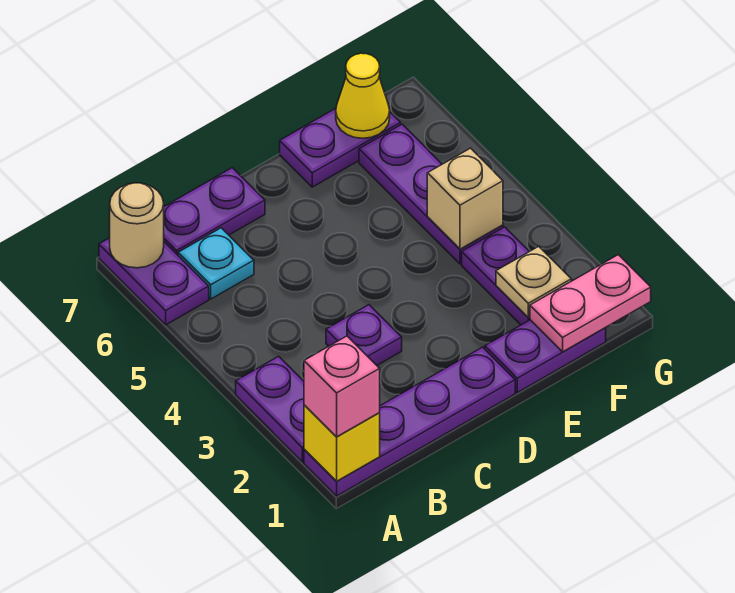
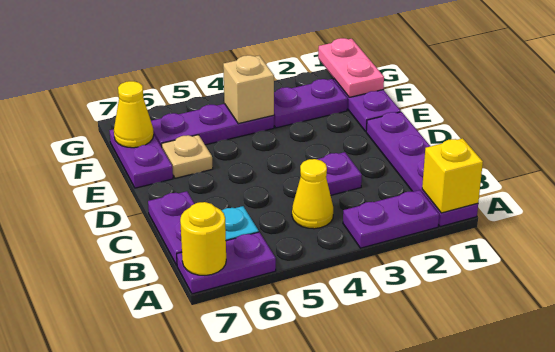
pink 1x1 brick [304,336,380,437] -> none
tan 1x1 round brick [110,183,164,268] -> yellow 1x1 round brick [180,202,226,275]
none -> yellow 1x1 cone [292,159,333,229]
tan 1x1 plate [496,246,571,318] -> tan 1x1 plate moved to [161,135,213,178]

